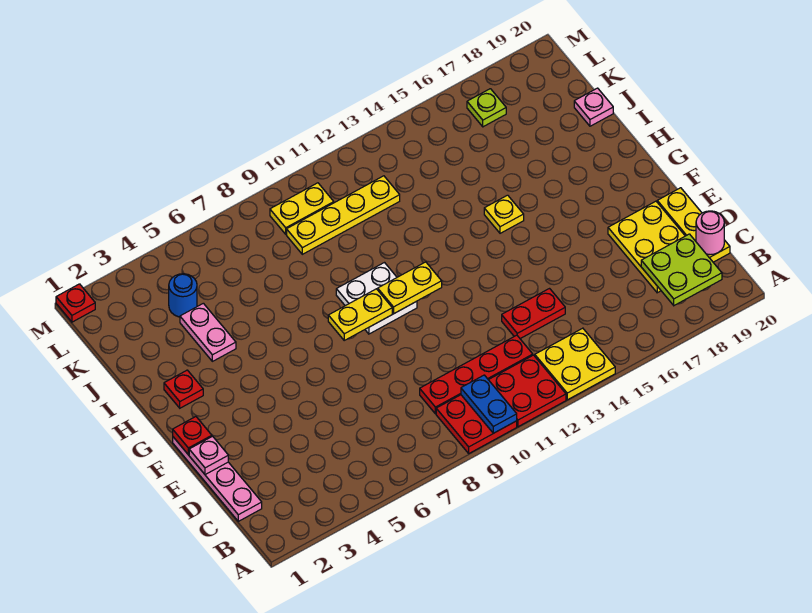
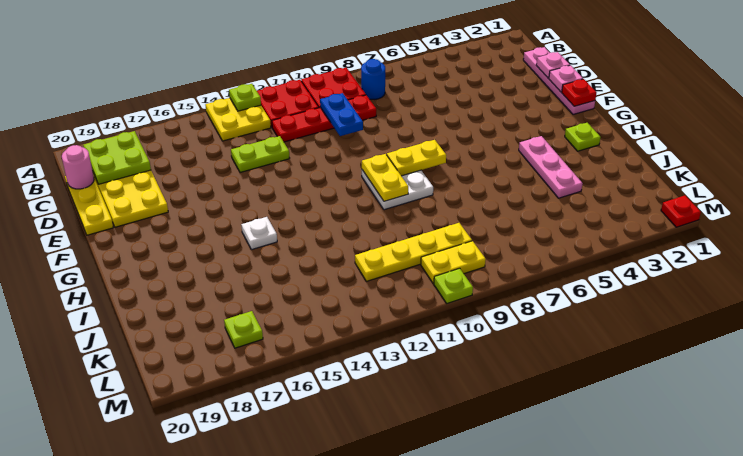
blue 1x2 plate [461,375,517,433] -> blue 1x2 plate moved to [320,93,363,136]
none -> lime 1x1 plate [229,84,261,111]
red 1x2 plate [502,289,565,339] -> lime 1x2 plate [231,136,289,172]
yellow 1x2 plate [378,262,442,313] -> yellow 1x2 plate turned to [362,154,408,201]
red 1x1 plate [164,370,203,408] -> lime 1x1 plate [565,123,601,151]
yellow 1x1 plate [484,195,524,233] -> white 1x1 plate [241,217,277,250]
pink 1x2 plate [180,303,236,361] -> pink 1x3 plate [519,136,583,198]
pink 1x1 plate [574,88,613,126] -> pink 1x1 plate moved to [536,52,570,78]
blue 1x1 round brick [169,274,197,317] -> blue 1x1 round brick moved to [361,59,385,99]
none -> lime 1x1 plate [434,268,473,303]

